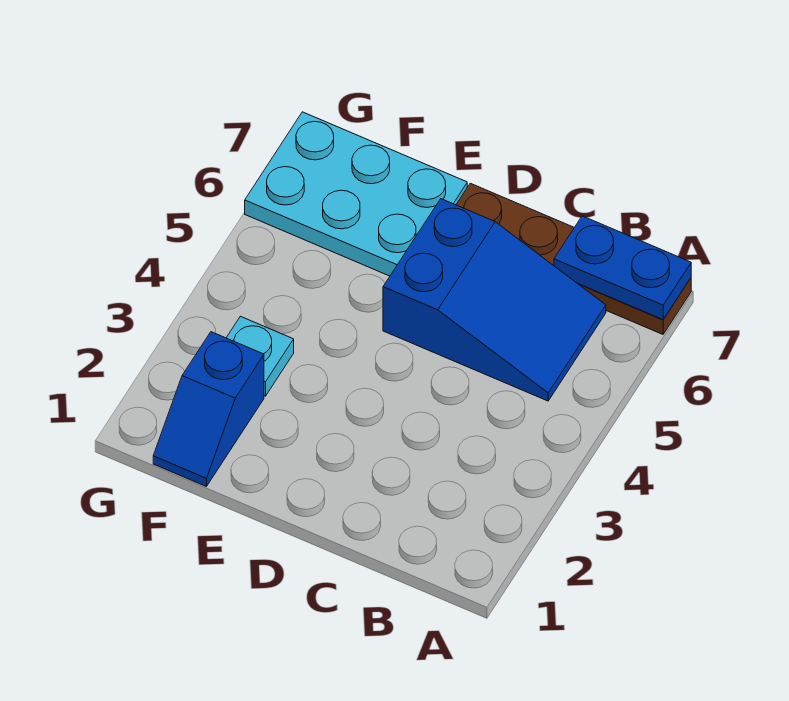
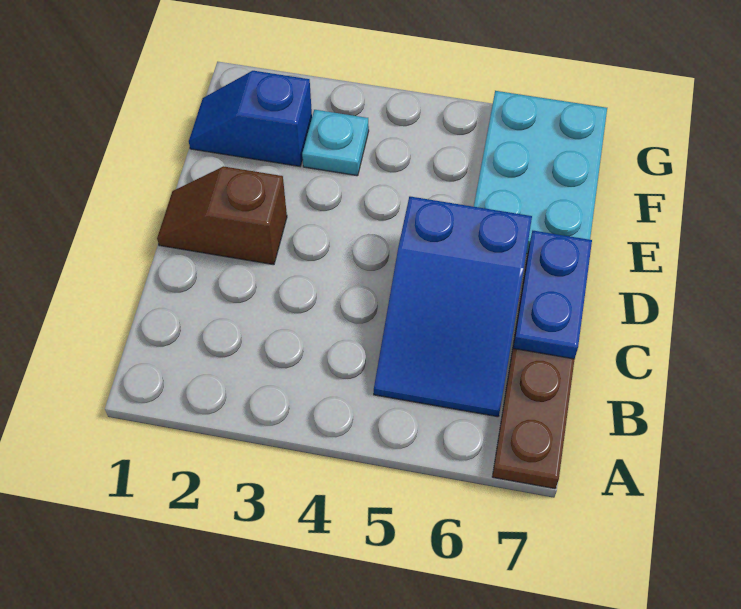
blue 1x2 plate [554,216,691,320] -> blue 1x2 plate moved to [513,231,592,359]
none -> brown 1x2 slope [157,166,287,265]

